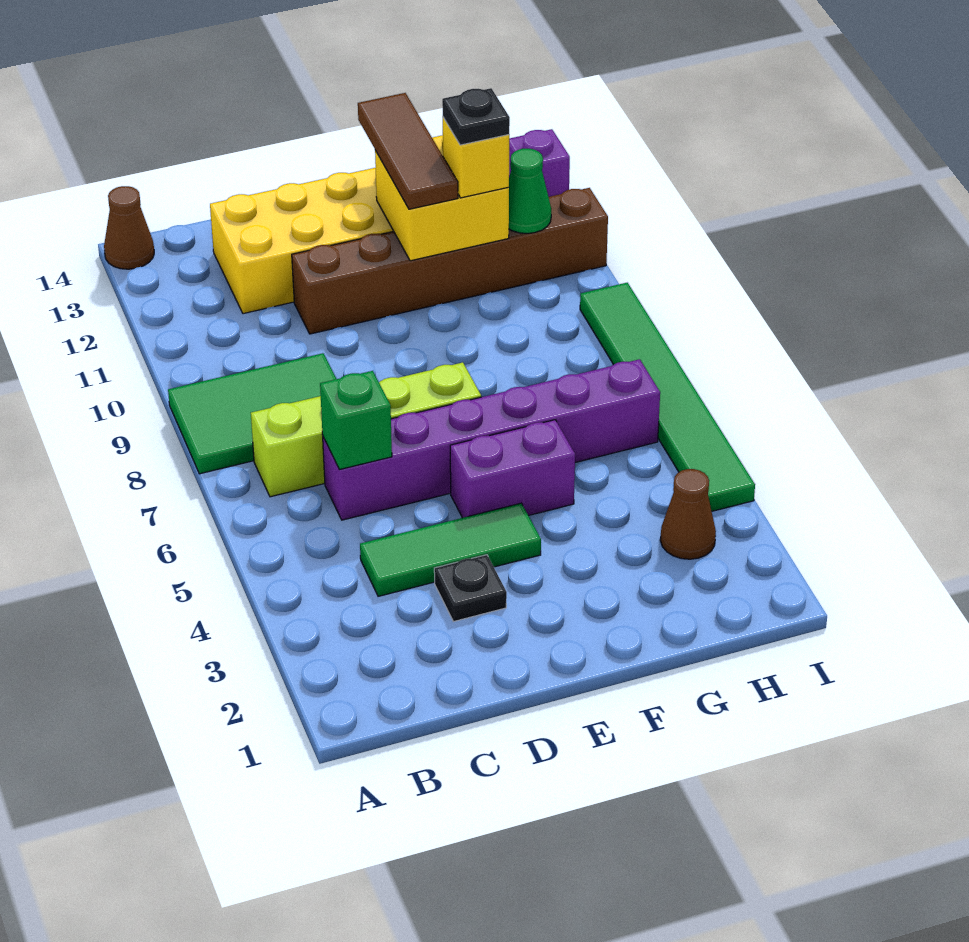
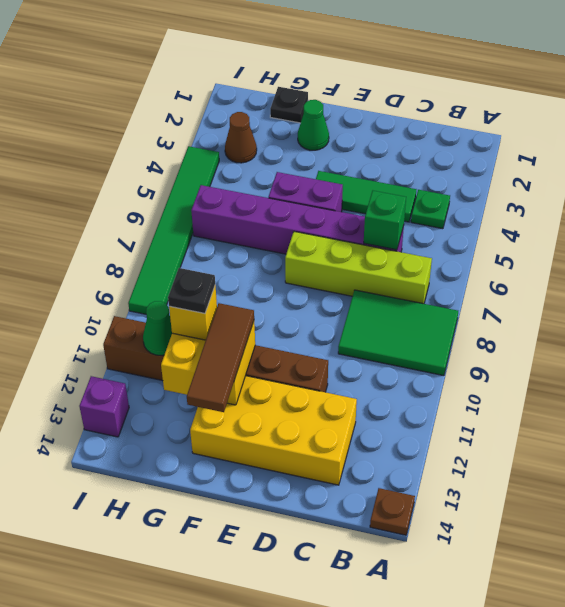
brown 1x1 cone [104,186,154,269] -> brown 1x1 plate [370,488,415,535]
none -> green 1x1 plate [411,190,450,229]
black 1x1 plate [434,555,507,622] -> black 1x1 plate moved to [270,87,308,123]
none -> green 1x1 cone [298,100,329,150]

